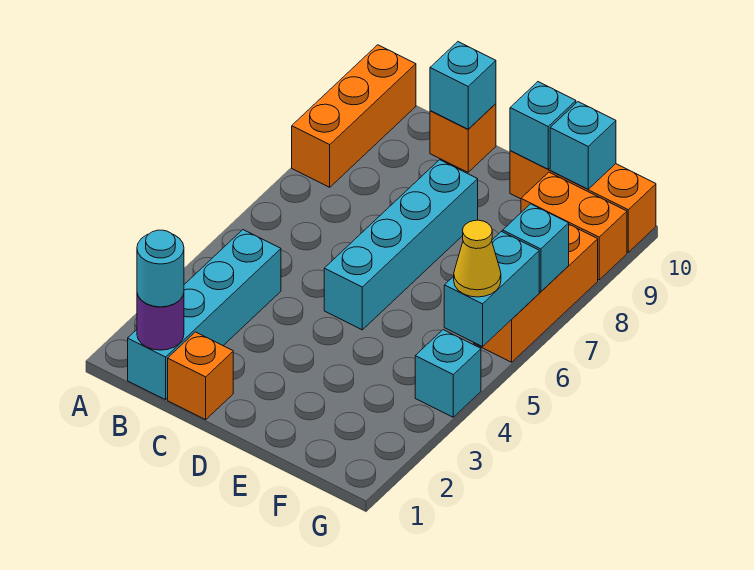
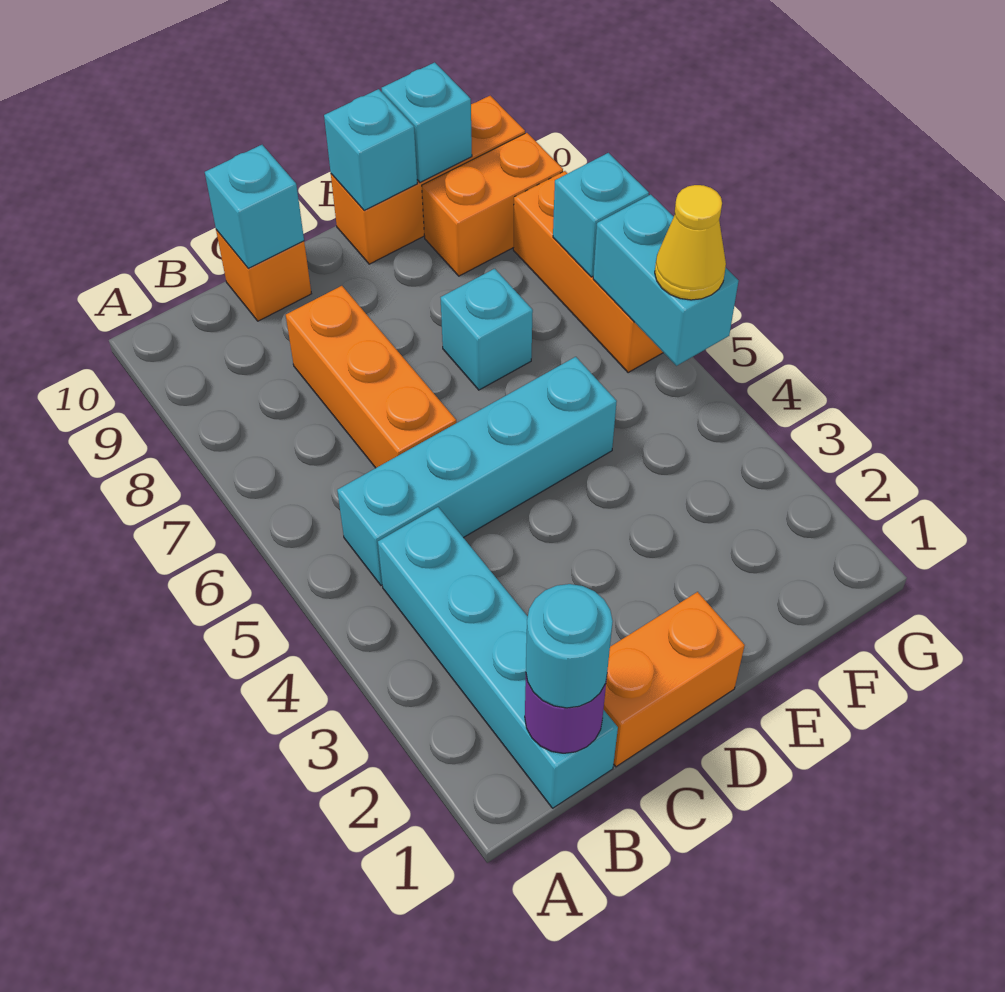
orange 1x3 brick [292,45,416,187] -> orange 1x3 brick moved to [286,286,456,468]
orange 1x1 brick [168,332,233,420] -> orange 1x2 brick [603,592,745,767]
cyan 1x4 brick [324,160,478,330] -> cyan 1x4 brick turned to [337,357,617,585]
cyan 1x1 brick [415,330,481,417] -> cyan 1x1 brick moved to [441,269,533,390]

